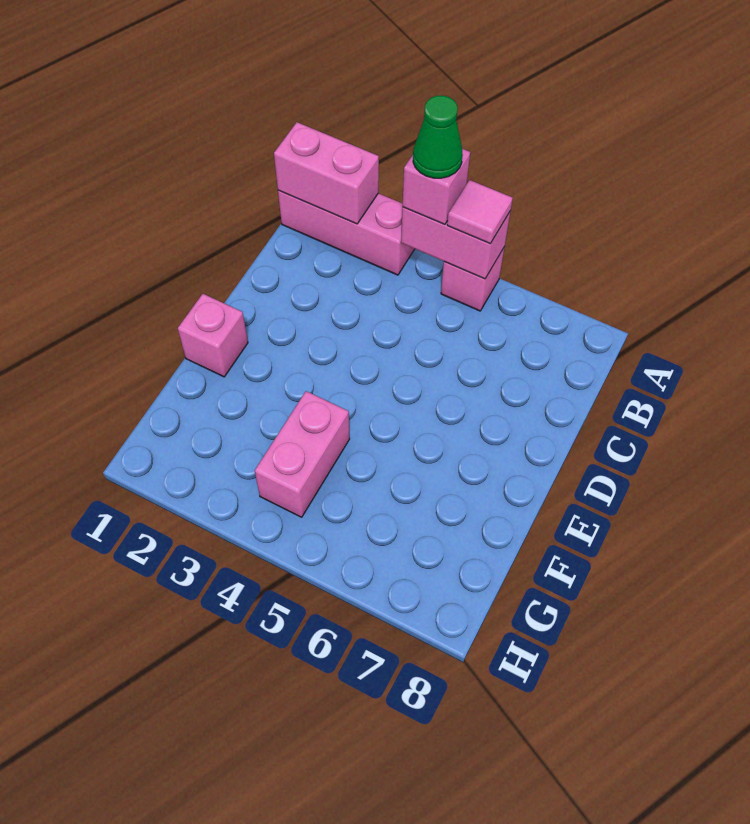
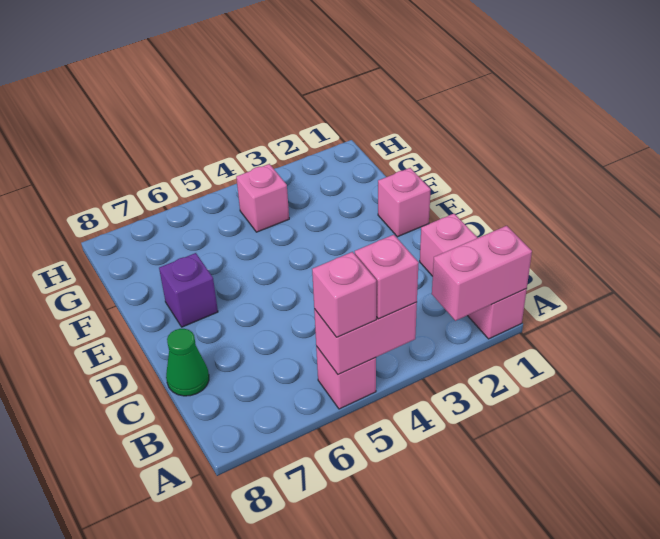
pink 1x3 brick [278,190,414,275] -> pink 1x3 brick turned to [420,214,527,339]
green 1x1 cone [413,95,463,178] -> green 1x1 cone moved to [166,329,209,396]
pink 1x1 tile [447,180,513,244] -> pink 1x1 brick [312,252,376,337]
none -> purple 1x1 brick [159,253,218,327]
pink 1x2 brick [255,391,350,517] -> pink 1x1 brick [236,164,289,232]

